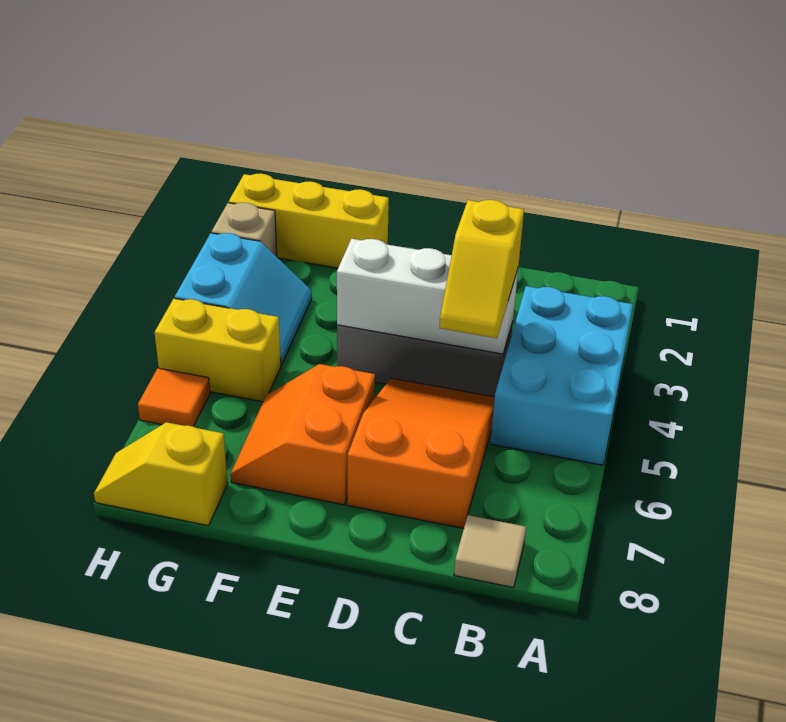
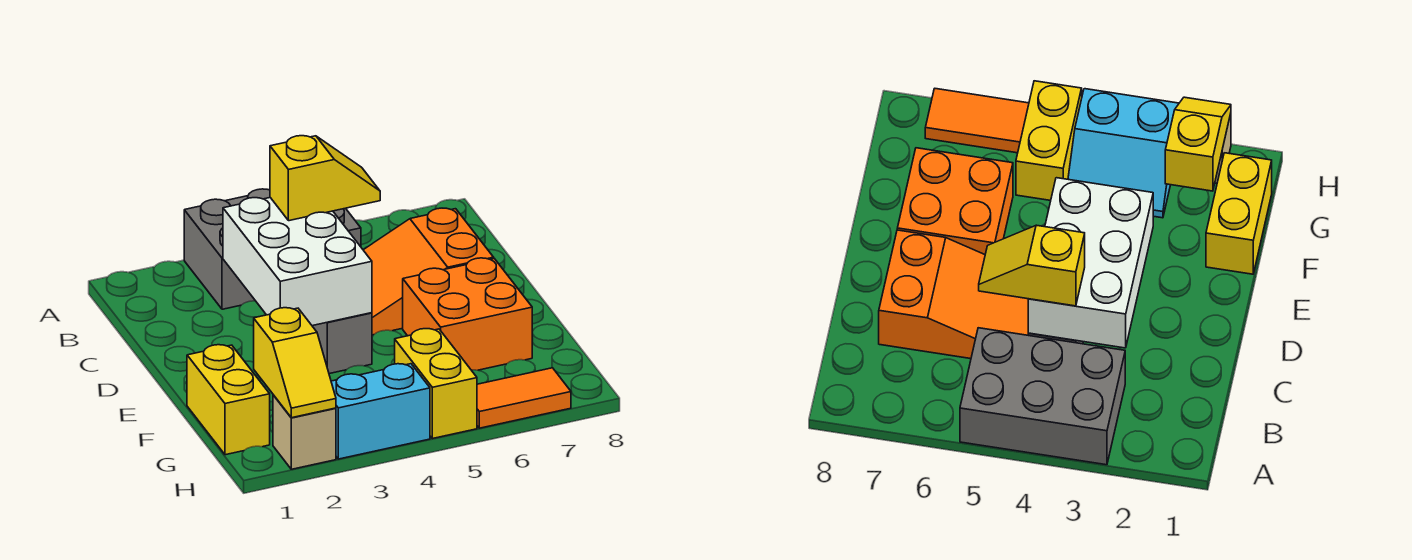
cyan 2x3 brick [490,286,633,465] -> grey 2x3 brick [184,189,361,309]
tan 1x1 tile [454,515,526,588] -> none
white 1x3 brick [337,239,518,354] -> white 2x3 brick [223,198,372,326]
orange 2x2 slope [231,364,375,505] -> orange 2x2 brick [403,258,532,370]
yellow 1x3 brick [229,174,389,268] -> yellow 1x2 brick [187,345,270,455]
yellow 1x2 slope [94,422,228,526] -> yellow 1x2 slope moved to [254,308,336,418]
orange 1x1 tile [138,368,210,427] -> orange 1x2 tile [477,368,571,428]

